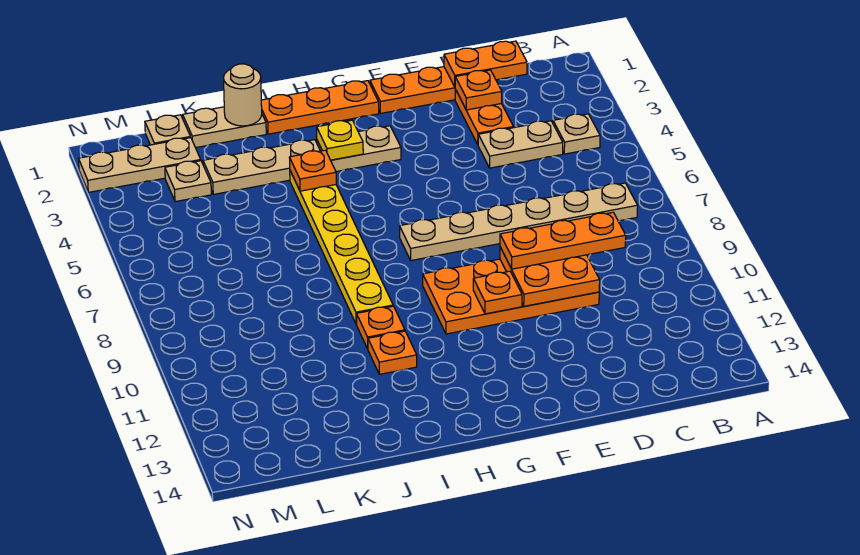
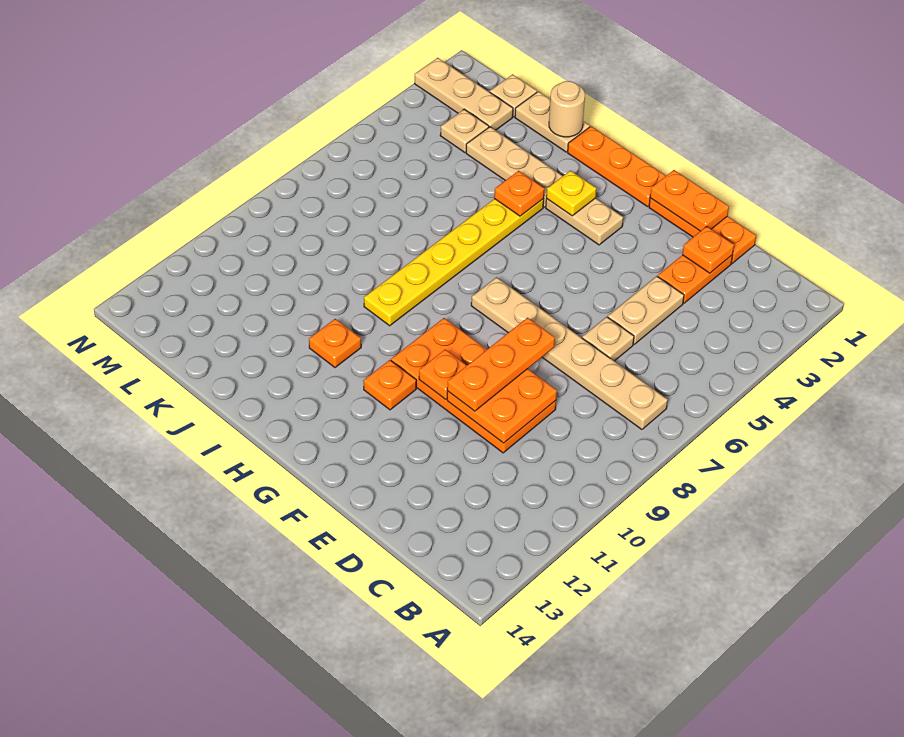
tan 1x1 plate [553,114,600,154] -> tan 1x1 plate moved to [582,317,634,361]
orange 1x2 plate [444,41,527,87] -> orange 1x2 plate moved to [650,170,729,231]
tan 1x2 plate [478,121,563,168] -> tan 1x2 plate turned to [608,276,684,344]
orange 1x3 plate [500,213,626,269] -> orange 1x3 plate turned to [447,318,555,411]
orange 1x1 plate [357,306,405,349] -> orange 1x1 plate moved to [363,360,416,410]

